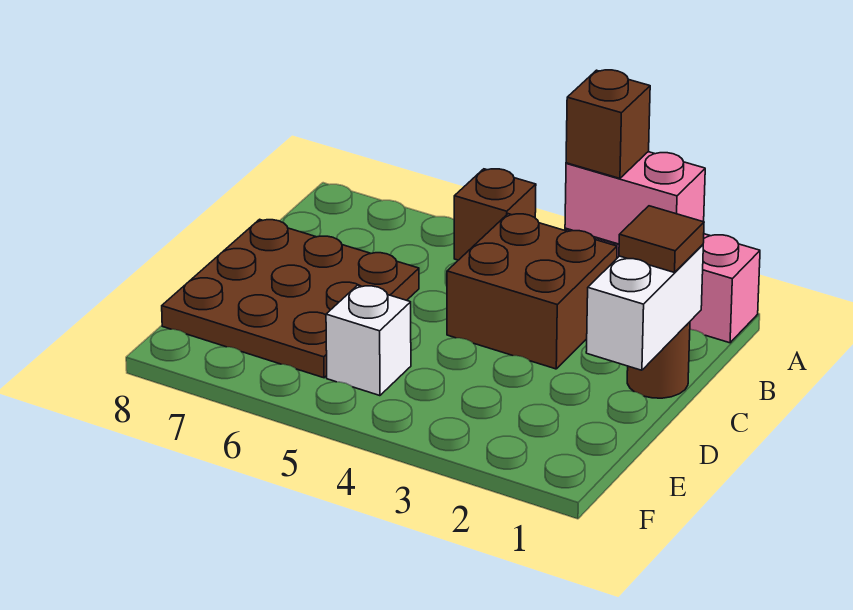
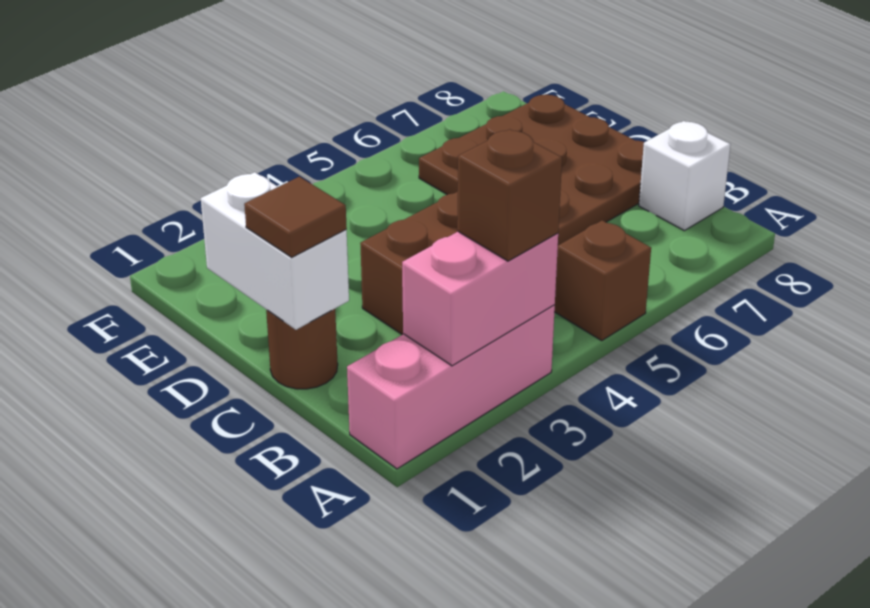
white 1x1 brick [326,285,411,396] -> white 1x1 brick moved to [639,121,731,231]

